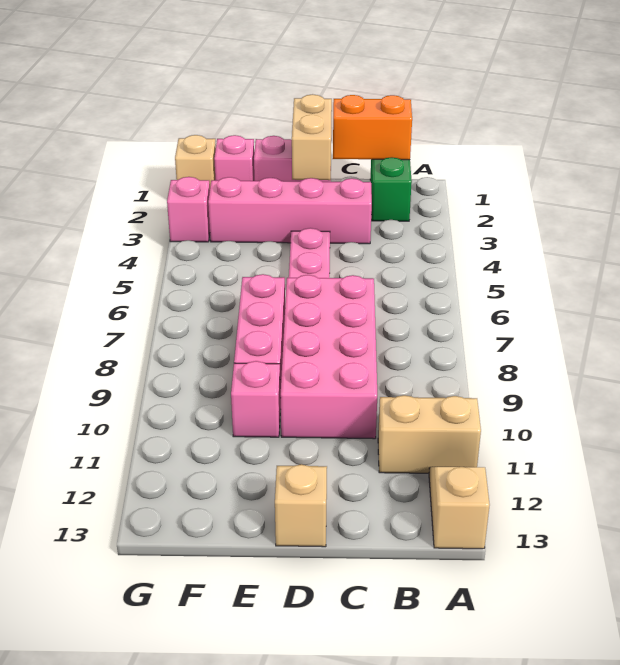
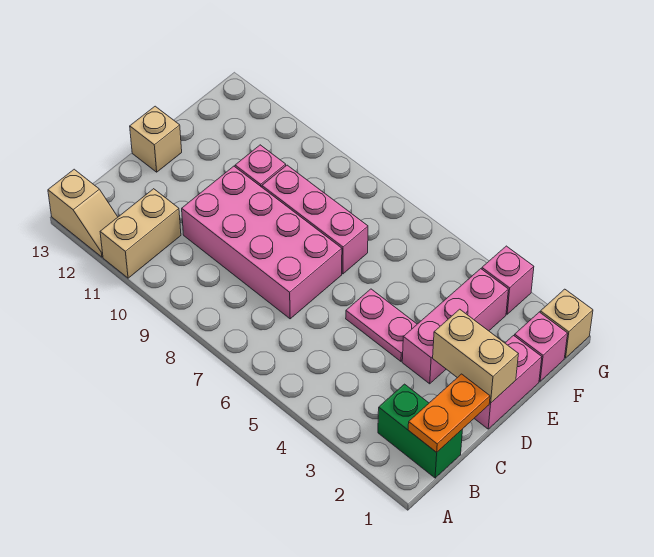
orange 1x2 brick [333,95,412,160] -> orange 1x2 plate [408,374,490,452]
pink 1x4 brick [208,177,372,244] -> pink 1x3 brick [402,269,508,384]

